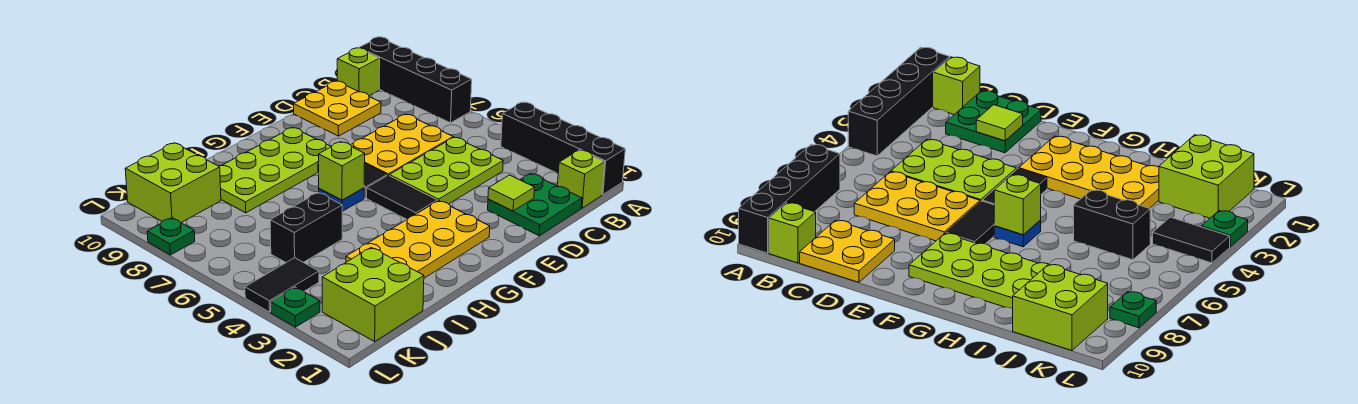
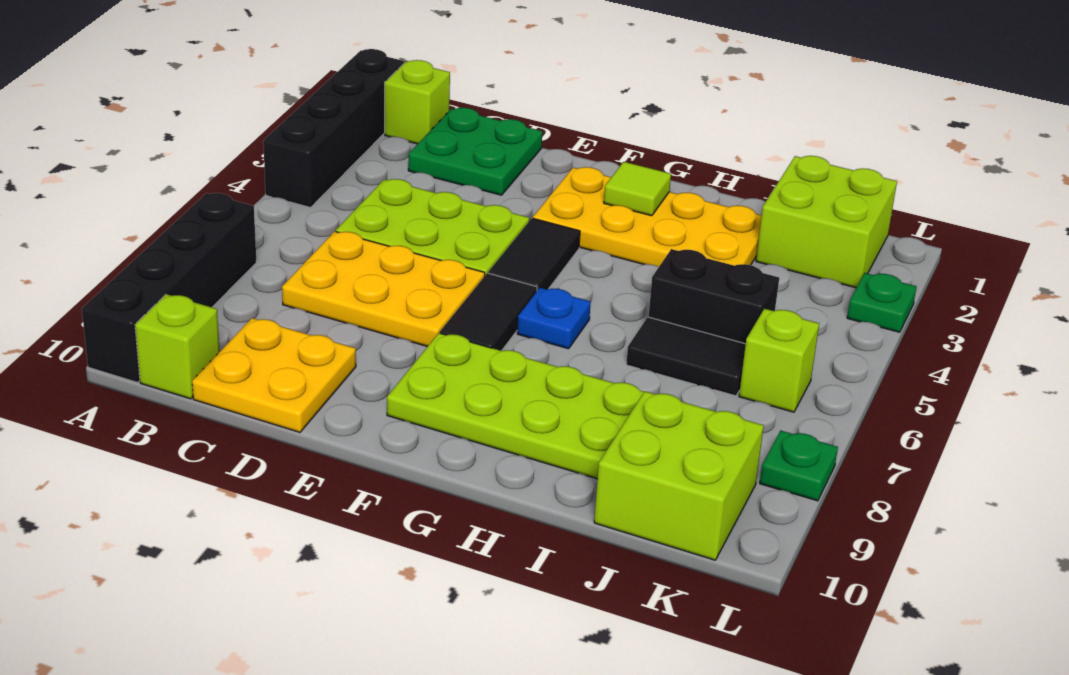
lime 1x1 tile [488,175,535,211] -> lime 1x1 tile moved to [604,162,671,216]
lime 1x1 brick [319,142,365,200] -> lime 1x1 brick moved to [739,309,819,412]
black 1x2 tile [245,258,319,312] -> black 1x2 tile moved to [626,317,746,396]

